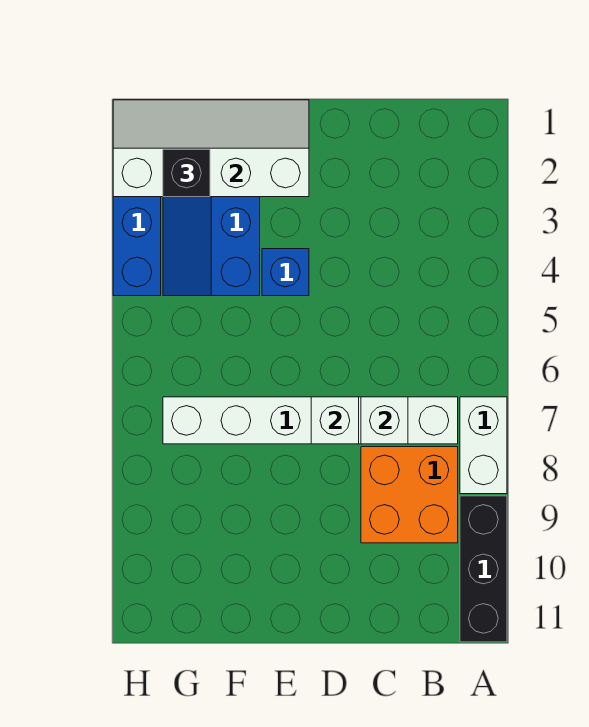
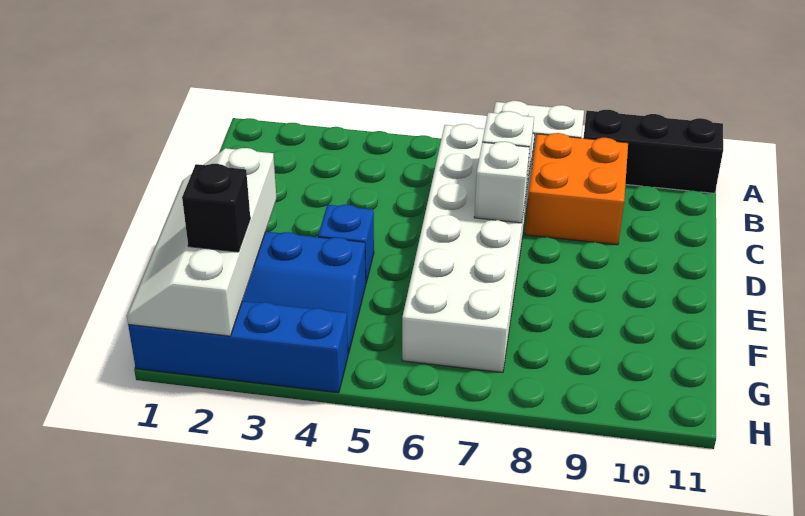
white 1x6 brick [163,397,458,444] -> white 2x6 brick [402,124,535,372]

